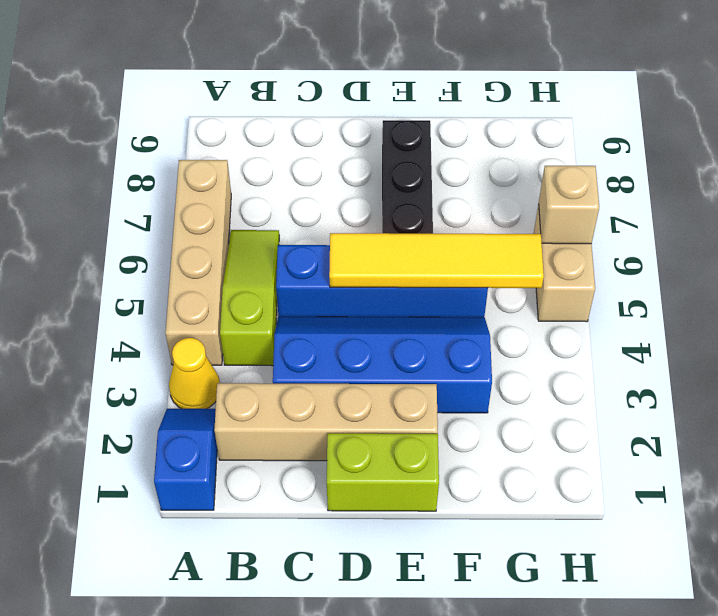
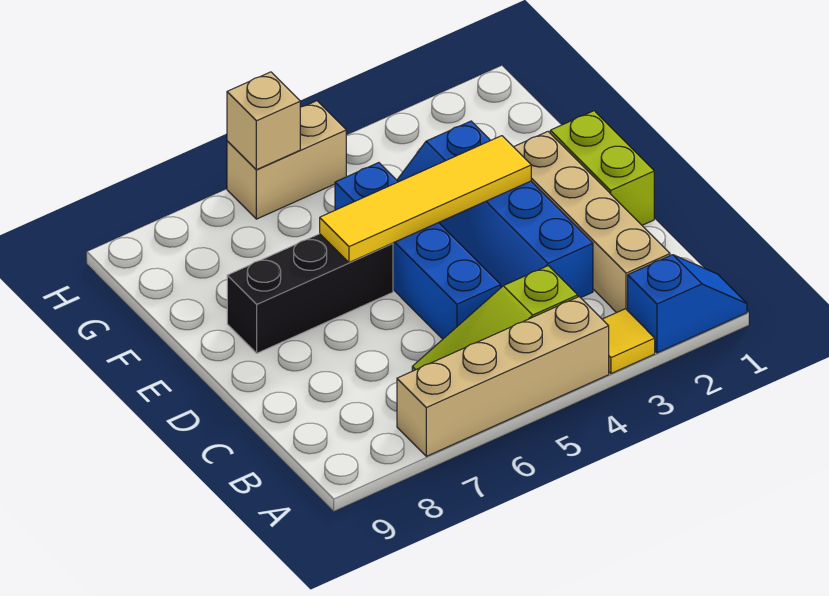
blue 1x2 slope [154,409,217,510] -> blue 1x2 slope turned to [628,255,747,353]
yellow 1x1 cone [169,338,220,409] -> yellow 1x1 tile [602,309,655,374]
yellow 1x4 tile [329,233,544,288] -> yellow 1x4 tile turned to [320,136,531,263]

